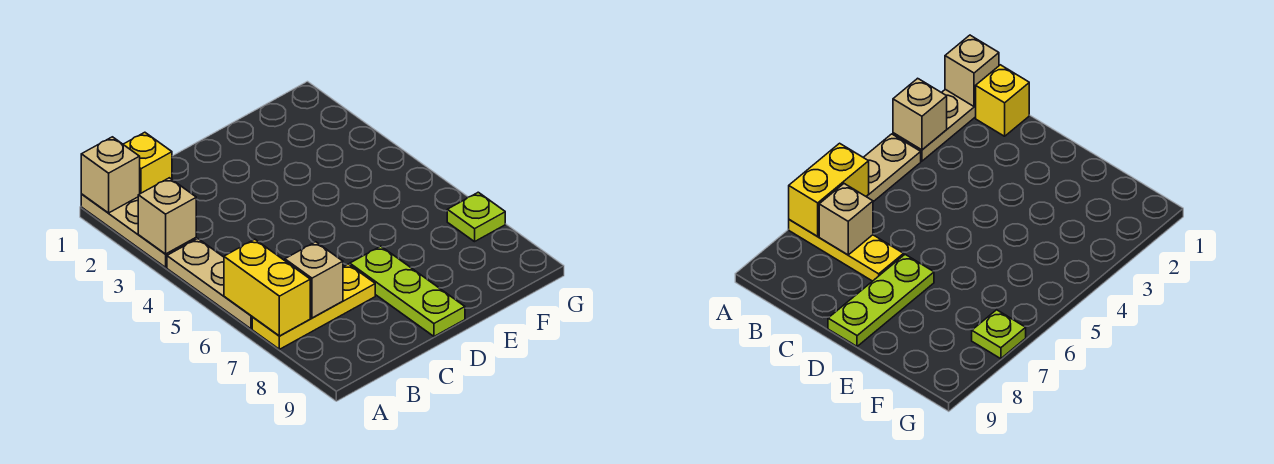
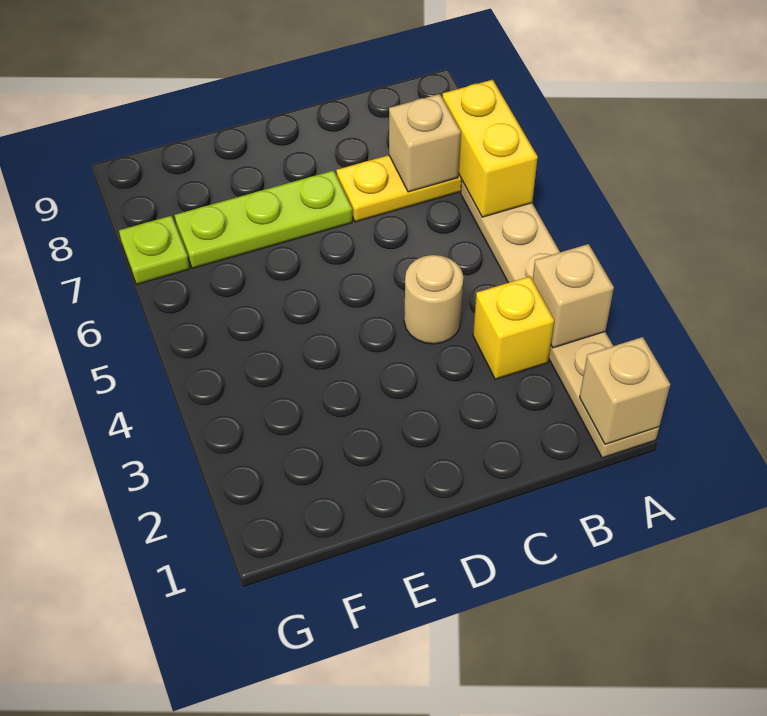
yellow 1x1 brick [123,132,172,194] -> yellow 1x1 brick moved to [473,276,554,379]
none -> tan 1x1 round brick [404,255,463,344]
lime 1x3 plate [350,246,465,336] -> lime 1x3 plate turned to [175,171,352,269]

